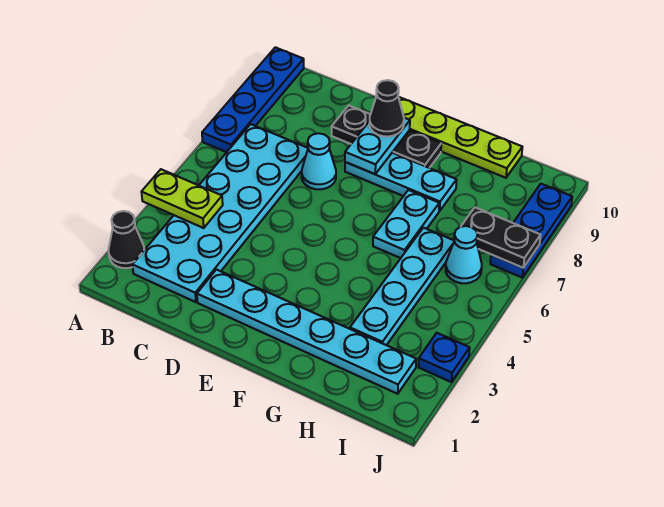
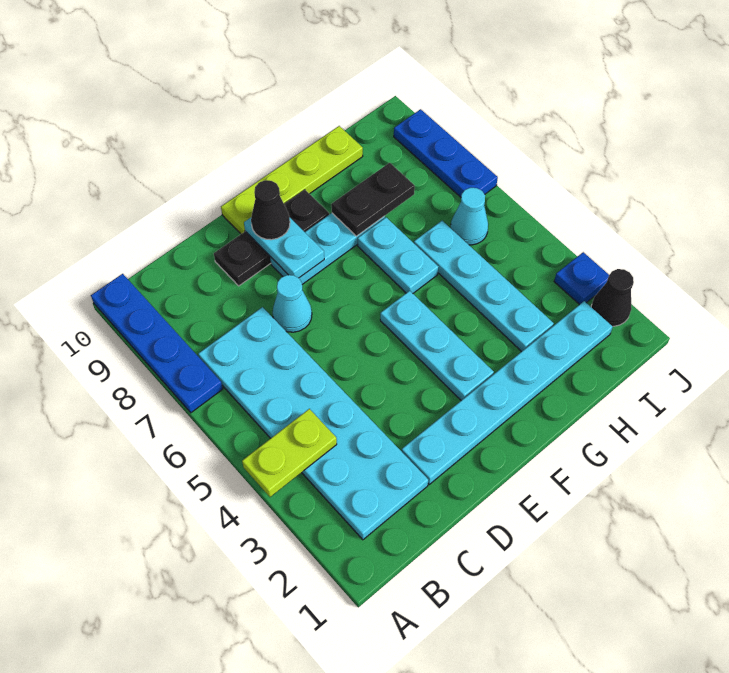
black 1x1 cone [108,211,144,268] -> black 1x1 cone moved to [591,269,634,326]
none -> cyan 1x3 plate [380,291,494,400]
black 1x2 plate [461,207,541,268] -> black 1x2 plate moved to [331,163,415,236]

